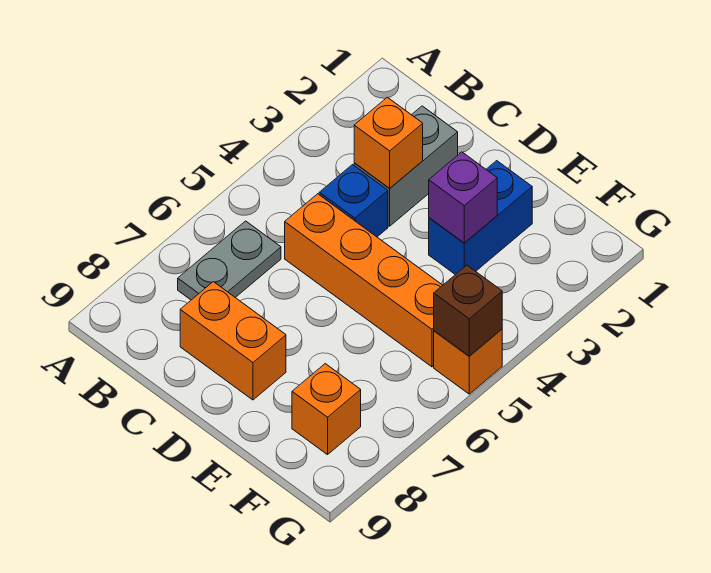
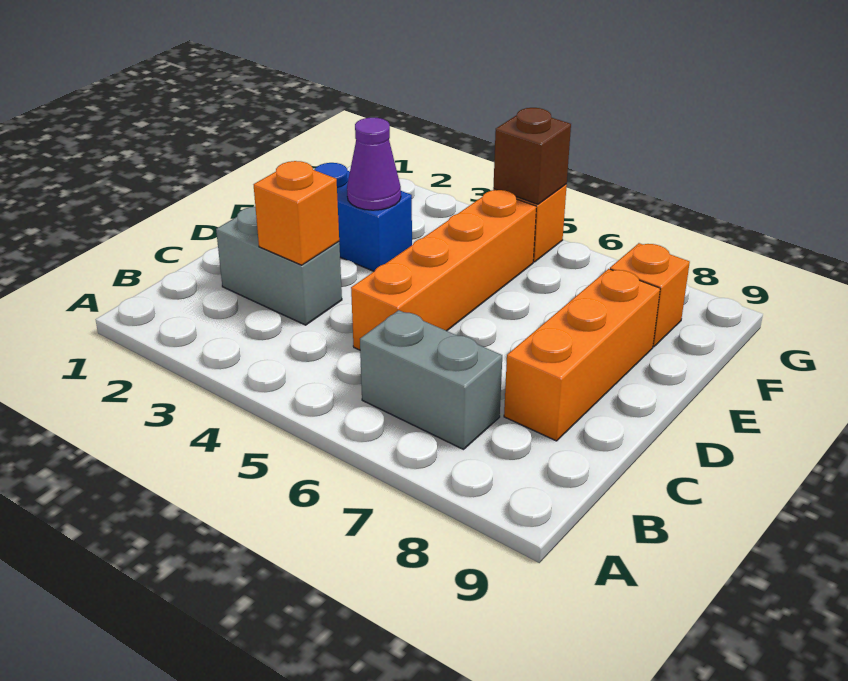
grey 1x2 plate [178,221,281,300] -> grey 1x2 brick [360,310,502,449]
blue 1x1 brick [319,165,388,237] -> none
orange 1x2 brick [180,282,286,400] -> orange 1x3 brick [504,269,660,441]
purple 1x1 brick [429,152,497,243] -> purple 1x1 cone [347,118,401,210]

